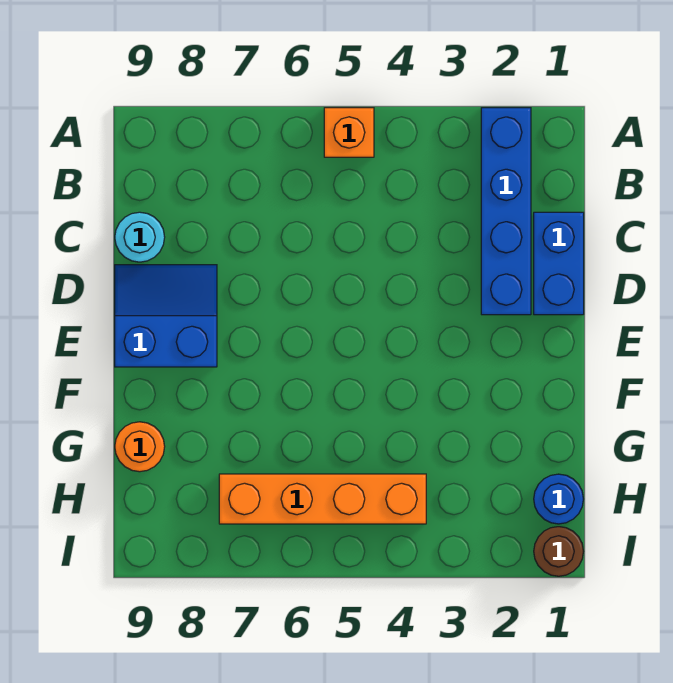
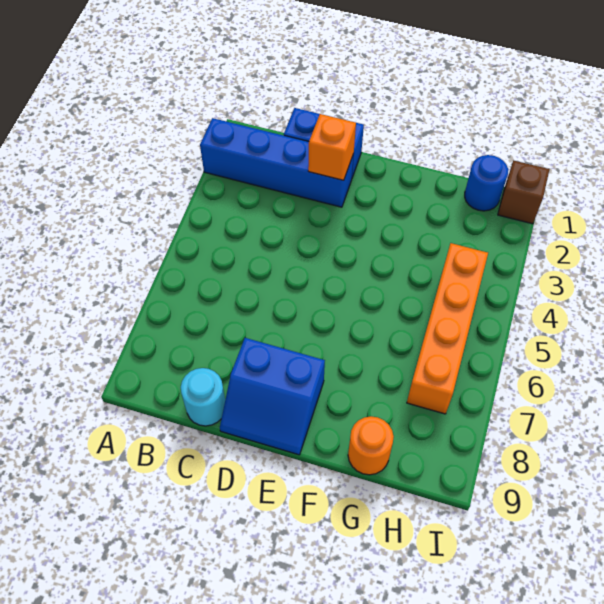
orange 1x1 brick [324,108,374,157] -> orange 1x1 brick moved to [308,114,356,180]
blue 2x2 slope [115,265,217,367] -> blue 2x2 slope turned to [220,338,325,455]
brown 1x1 round brick [534,527,583,576] -> brown 1x1 brick [498,161,550,224]

